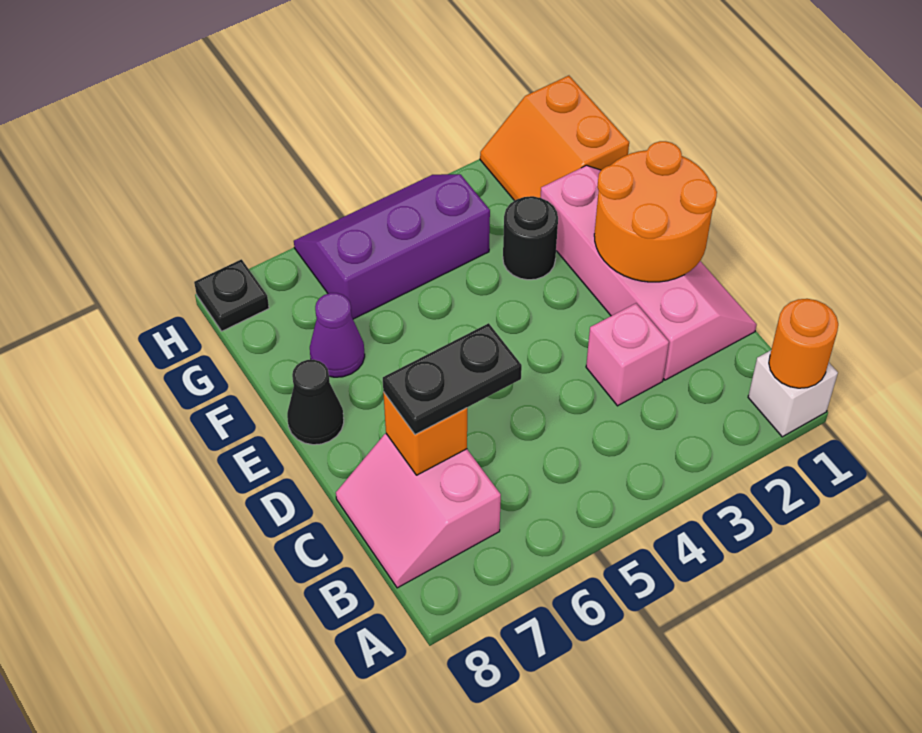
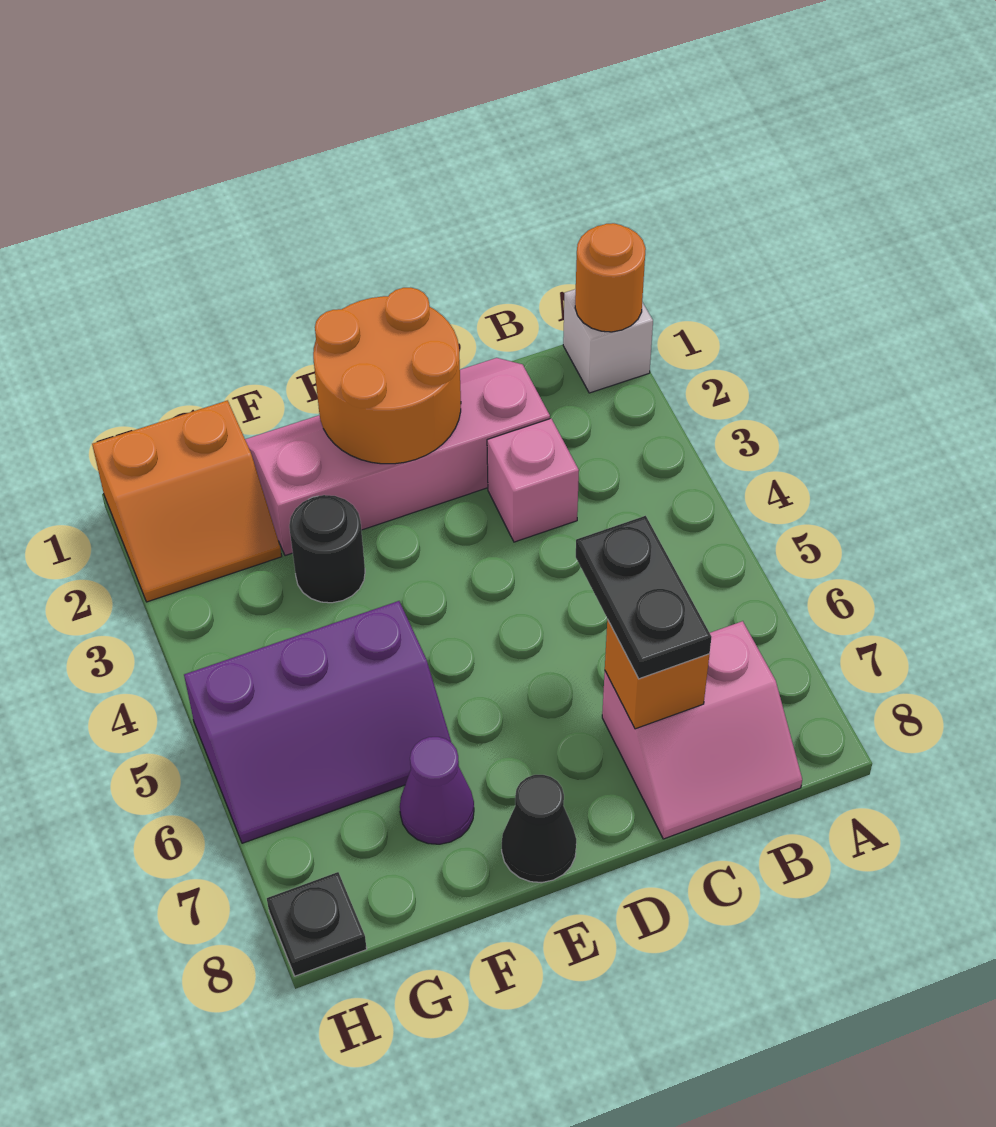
purple 2x3 slope [294,174,490,319] -> purple 2x3 slope turned to [184,601,451,843]

